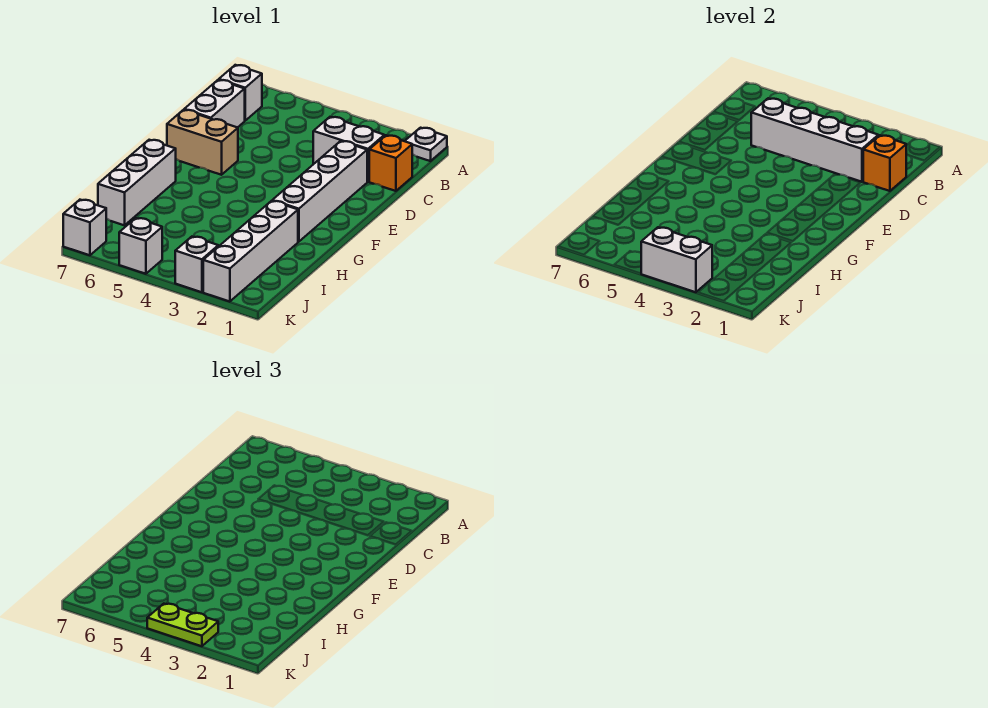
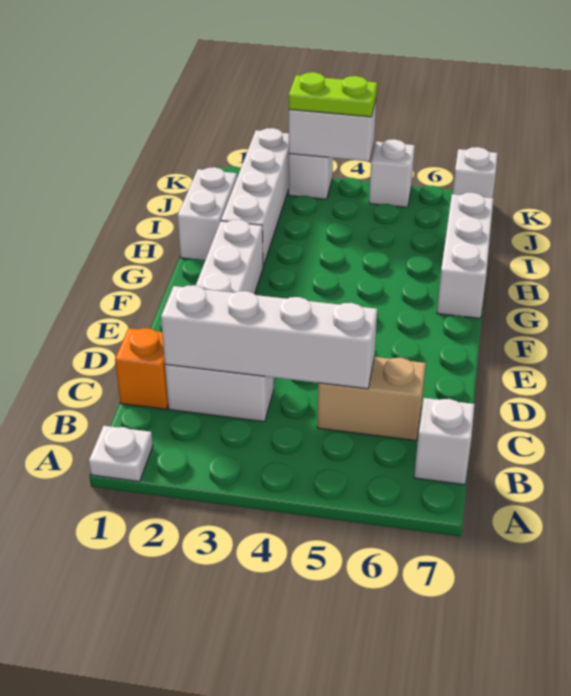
orange 1x1 brick [863,135,906,191] -> none
white 1x2 brick [184,80,245,128] -> white 1x2 brick moved to [178,167,237,261]
tan 1x2 brick [167,110,238,175] -> tan 1x2 brick moved to [317,357,426,441]

